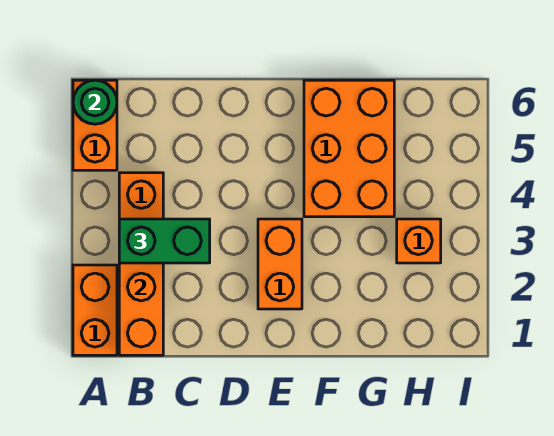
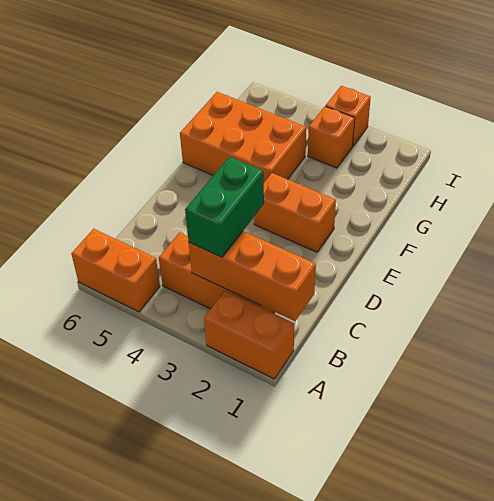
green 1x1 round brick [73,80,117,124] -> none
none -> orange 1x1 brick [326,86,371,146]

